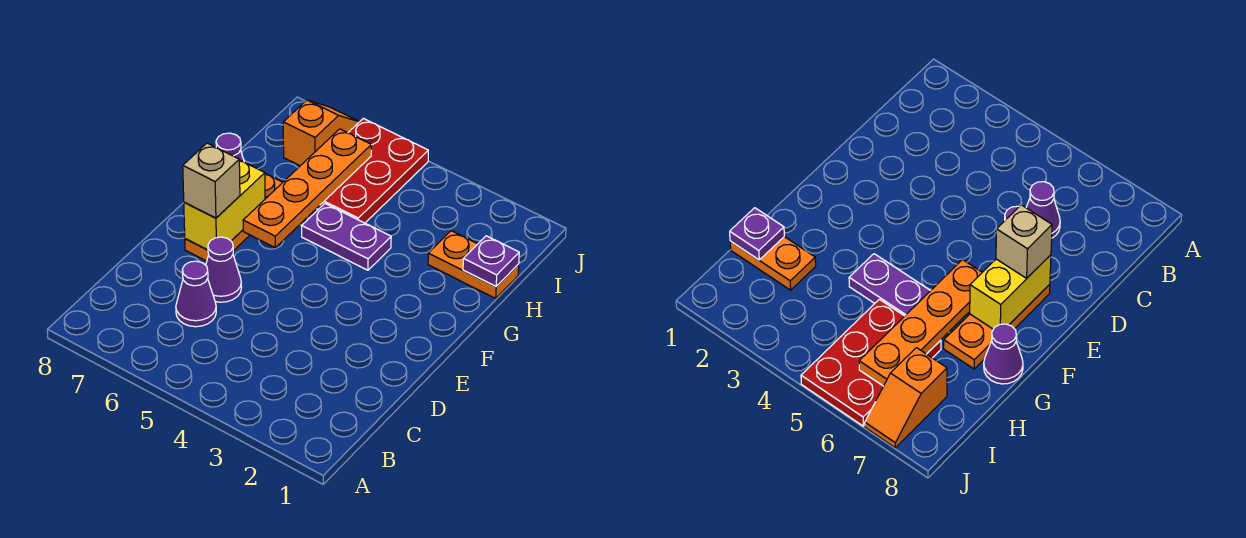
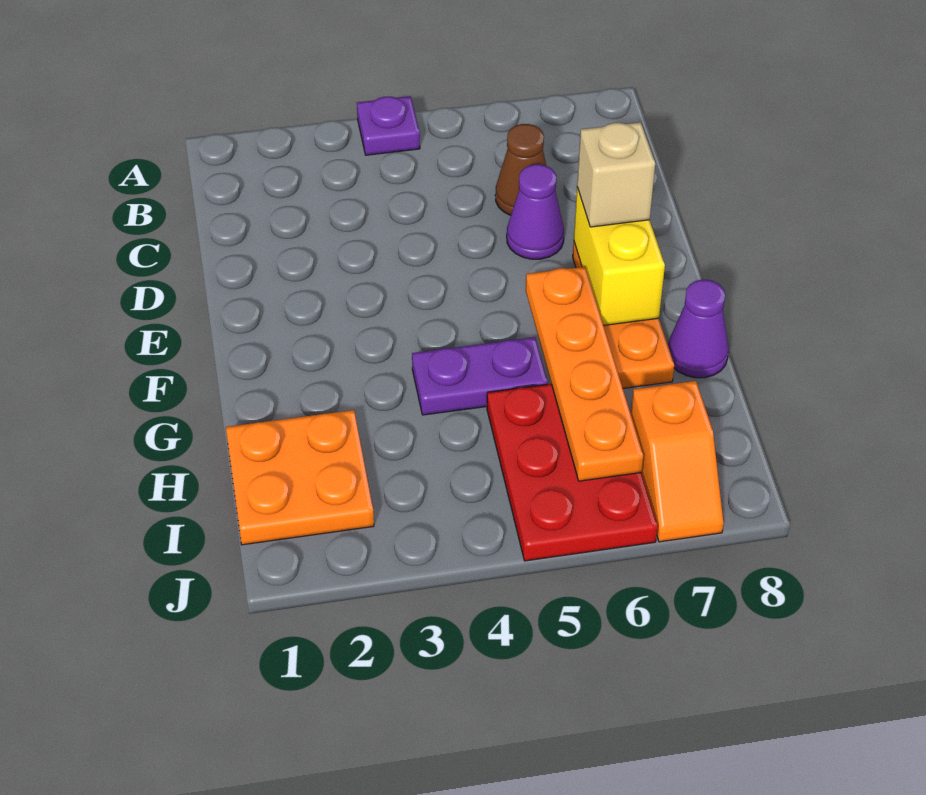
purple 1x1 cone [176,261,216,327] -> brown 1x1 cone [495,124,546,215]
orange 1x2 plate [428,231,519,298] -> orange 2x2 plate [226,410,374,545]
purple 1x1 plate [463,236,519,286] -> purple 1x1 plate moved to [357,96,420,155]

